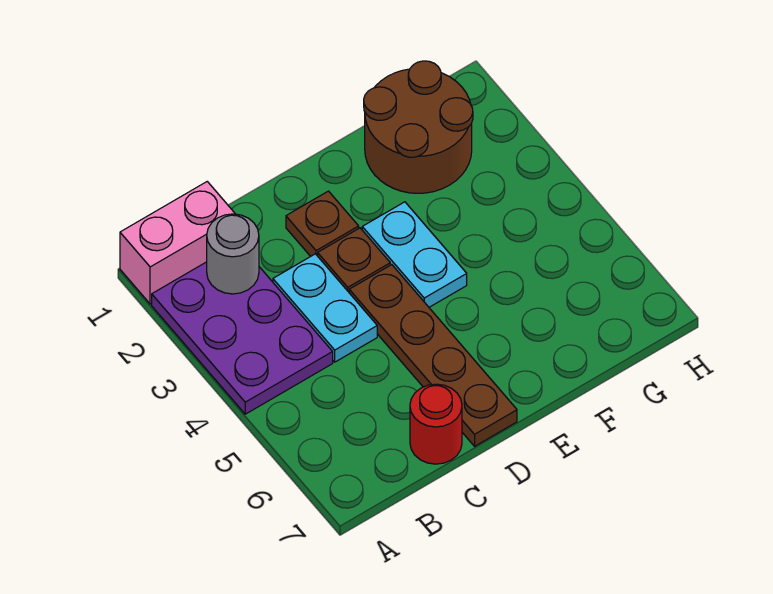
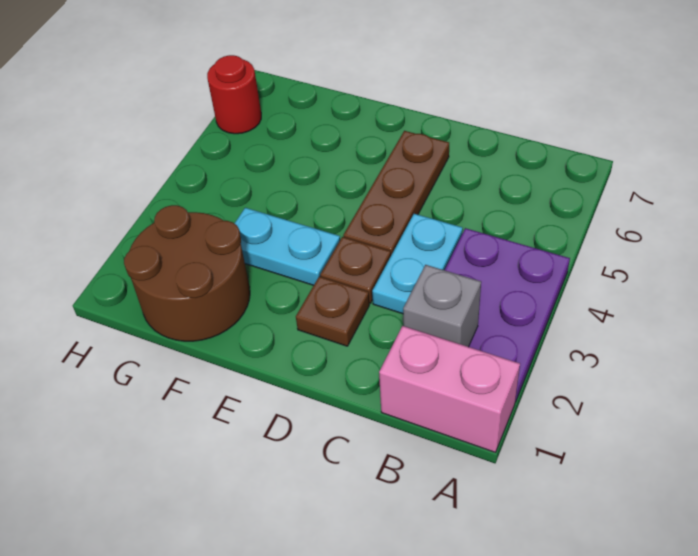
grey 1x1 round brick [207,214,259,294] -> grey 1x1 brick [403,265,481,347]
red 1x1 round brick [410,384,462,464] -> red 1x1 round brick moved to [207,55,261,134]
brown 1x4 plate [349,265,517,446] -> brown 1x3 plate [343,131,449,255]
cyan 1x2 plate [362,202,467,307] -> cyan 1x2 plate turned to [234,208,340,285]

